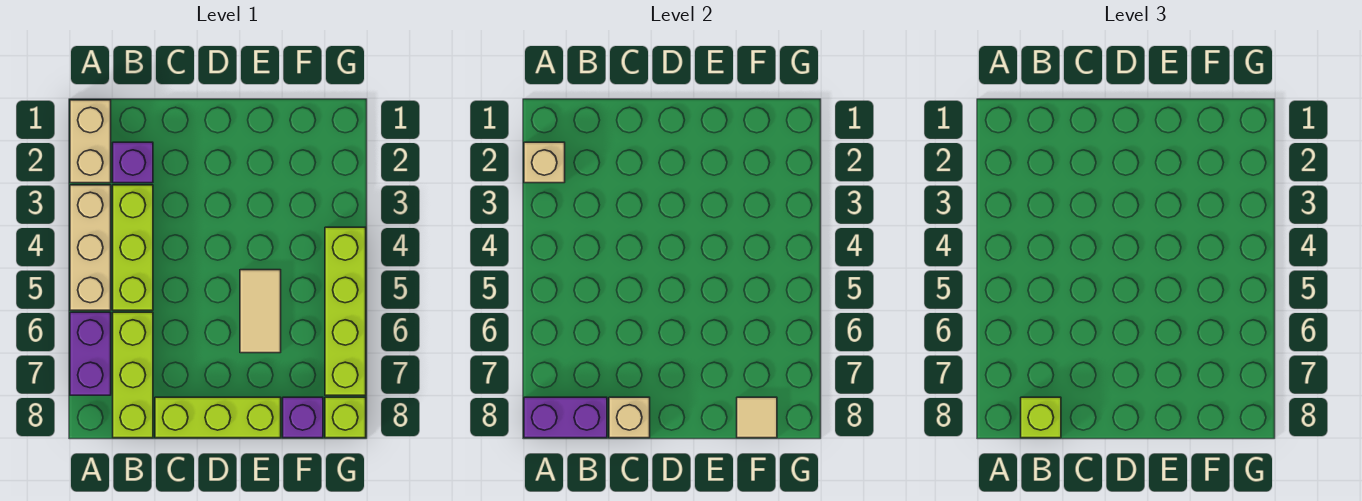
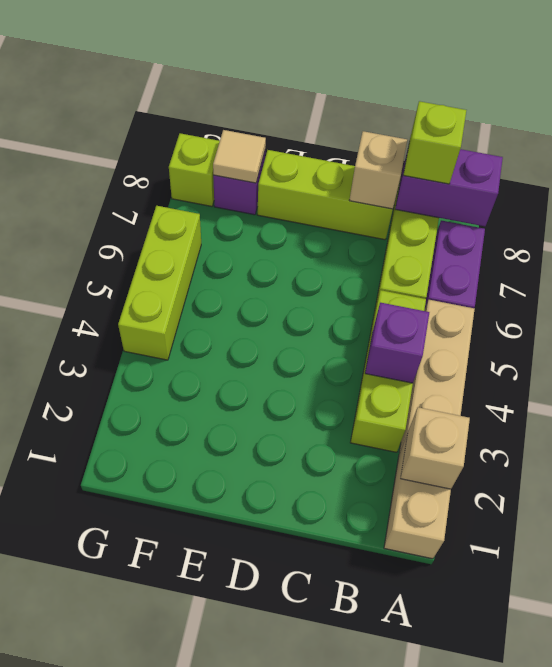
purple 1x1 brick [113,142,153,183] -> purple 1x1 brick moved to [365,303,429,383]
tan 1x2 tile [240,270,281,353] -> none
lime 1x4 brick [325,227,366,395] -> lime 1x3 brick [118,206,201,360]

